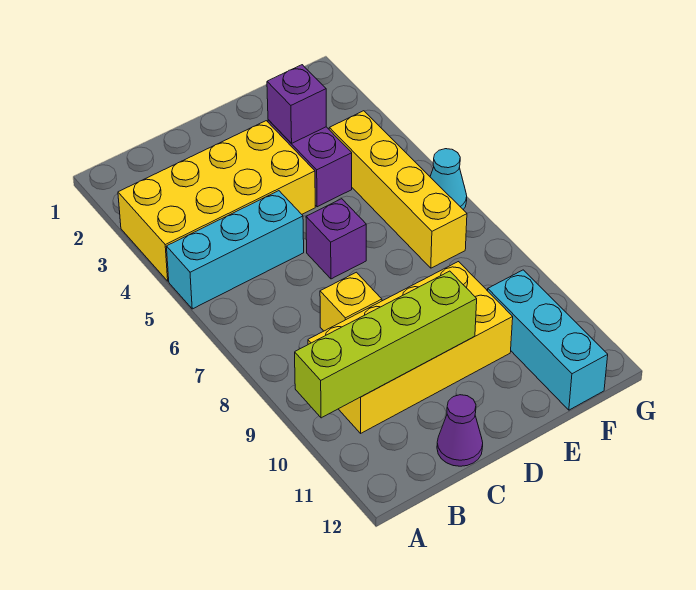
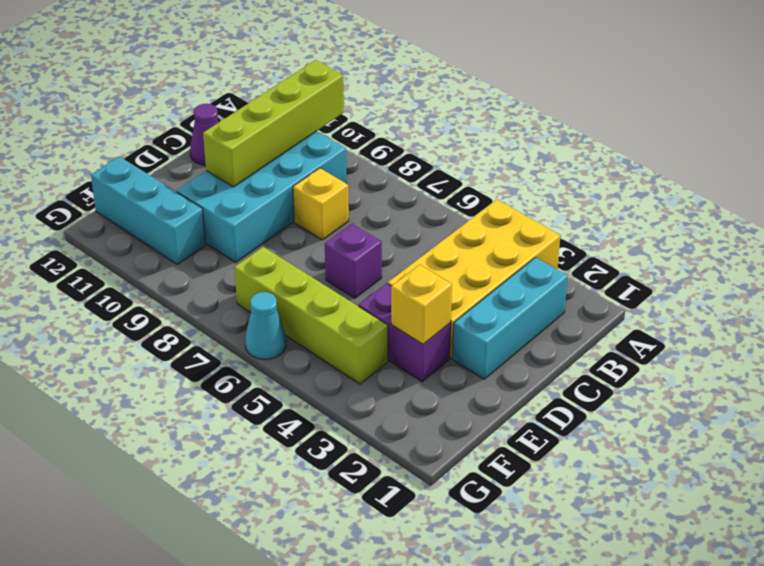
cyan 1x3 brick [166,191,304,309] -> cyan 1x3 brick moved to [452,257,568,379]
yellow 2x4 brick [308,262,513,433] -> cyan 2x4 brick [177,131,346,262]
purple 1x1 brick [267,65,326,144] -> yellow 1x1 brick [391,265,452,344]
yellow 1x4 brick [329,111,467,268] -> lime 1x4 brick [234,247,388,384]

